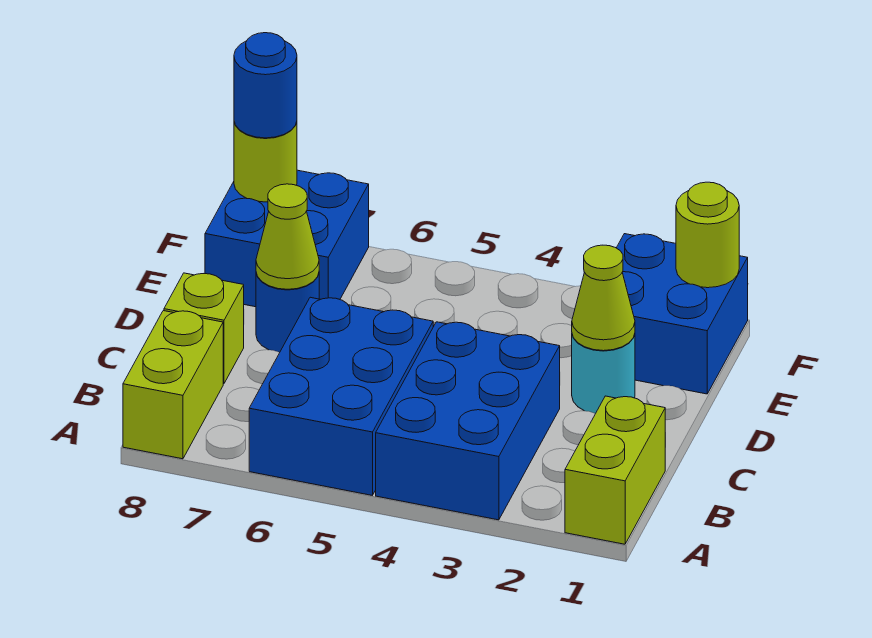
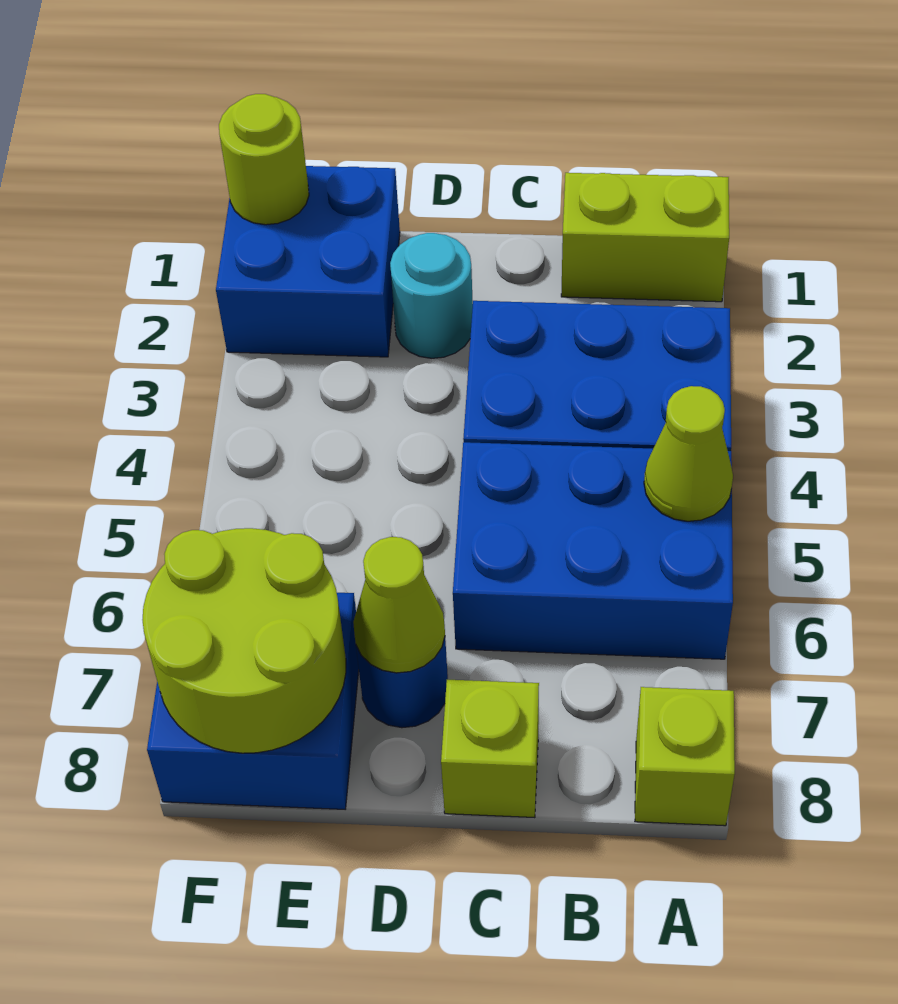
lime 1x2 brick [123,311,223,459] -> lime 1x1 brick [635,687,735,826]
lime 1x1 cone [572,245,635,351] -> lime 1x1 cone moved to [644,386,733,521]
lime 1x1 round brick [234,122,297,202] -> lime 2x2 round brick [142,528,346,753]
blue 1x1 round brick [234,33,297,138] -> none

